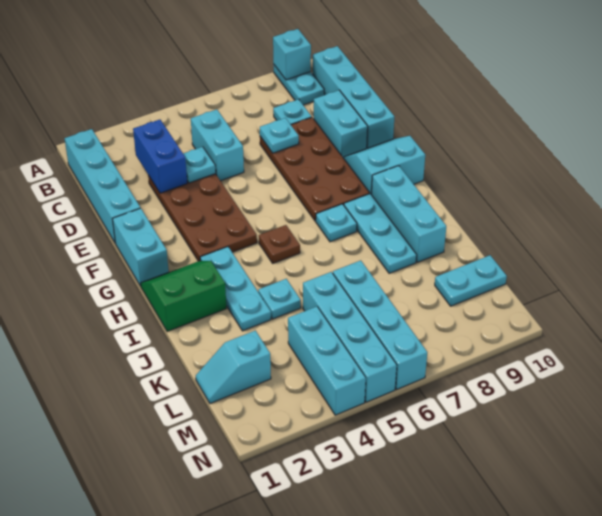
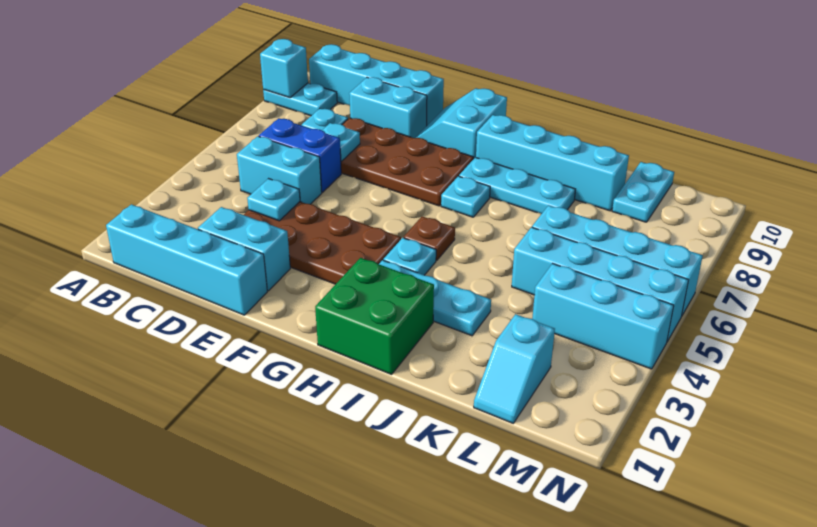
blue 1x2 brick [133,120,187,193] -> blue 1x2 brick moved to [259,118,341,192]
cyan 1x2 brick [113,208,169,286] -> cyan 1x2 brick moved to [198,207,290,291]
green 2x2 slope [141,261,226,332] -> green 2x2 brick [315,258,434,374]
cyan 1x3 brick [372,166,446,262] -> cyan 1x4 brick [476,115,629,211]
cyan 1x1 plate [258,279,301,319] -> cyan 1x1 plate moved to [383,238,436,275]

